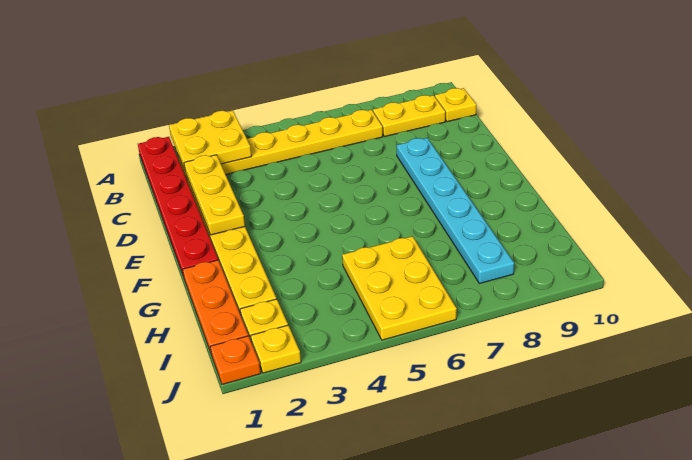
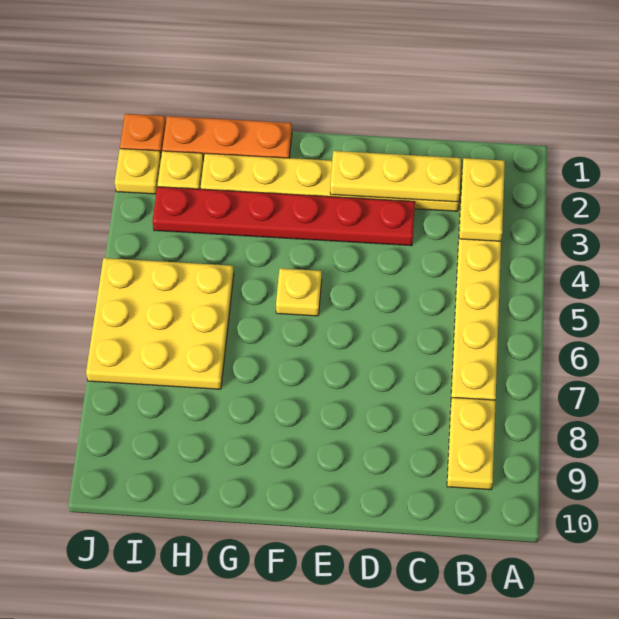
red 1x6 plate [138,137,218,277] -> red 1x6 plate moved to [153,187,415,246]
yellow 2x2 plate [169,111,252,171] -> yellow 1x2 plate [459,158,505,241]
yellow 1x1 plate [435,88,476,122] -> yellow 1x1 plate moved to [276,268,322,316]
cyan 1x6 plate [396,138,514,284] -> none
yellow 2x3 plate [342,236,457,340] -> yellow 3x3 plate [86,258,234,389]

